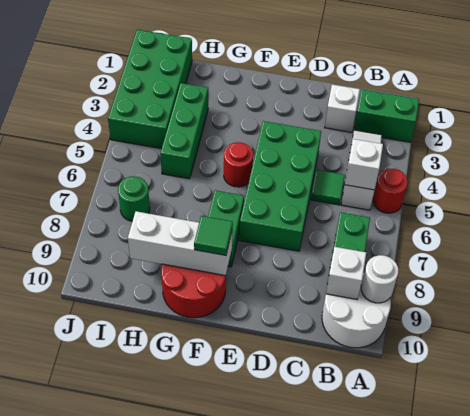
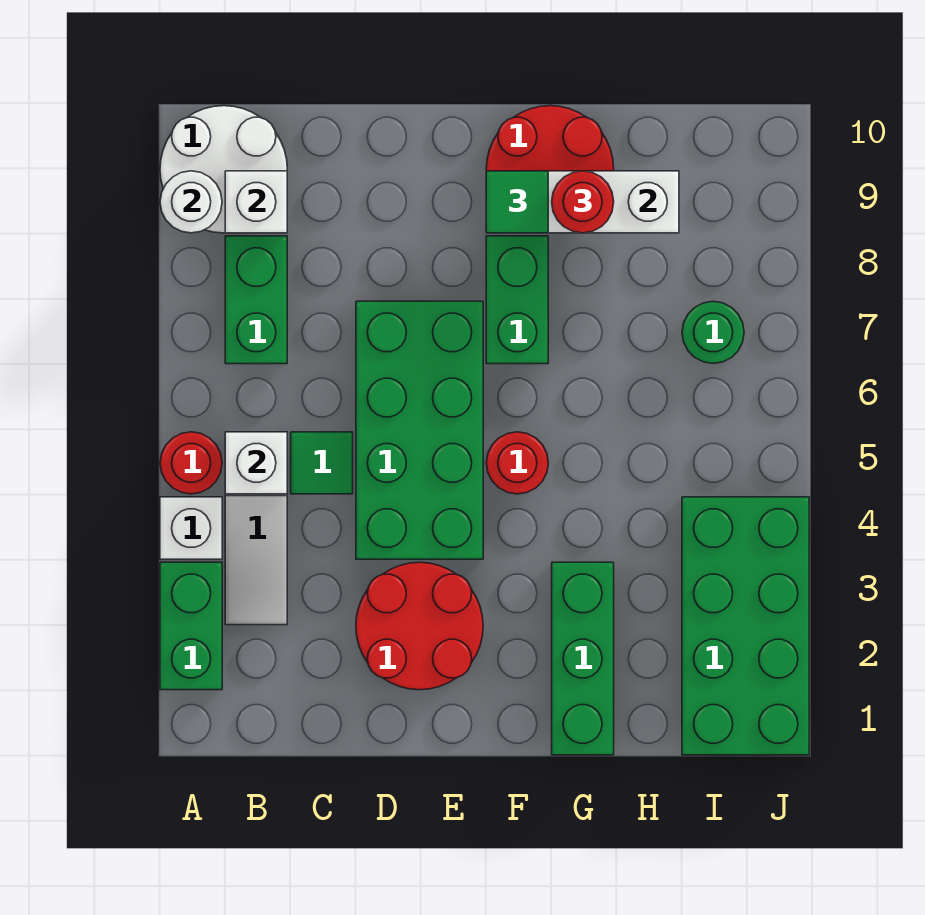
green 1x2 brick [354,90,419,142] -> green 1x2 brick turned to [160,562,222,690]
white 1x1 brick [325,85,360,132] -> white 1x1 brick moved to [160,497,222,559]
none -> red 2x2 round brick [356,562,483,690]
none -> red 1x1 round brick [552,171,614,233]
green 1x3 brick [160,83,208,179] -> green 1x3 brick moved to [552,562,614,755]

